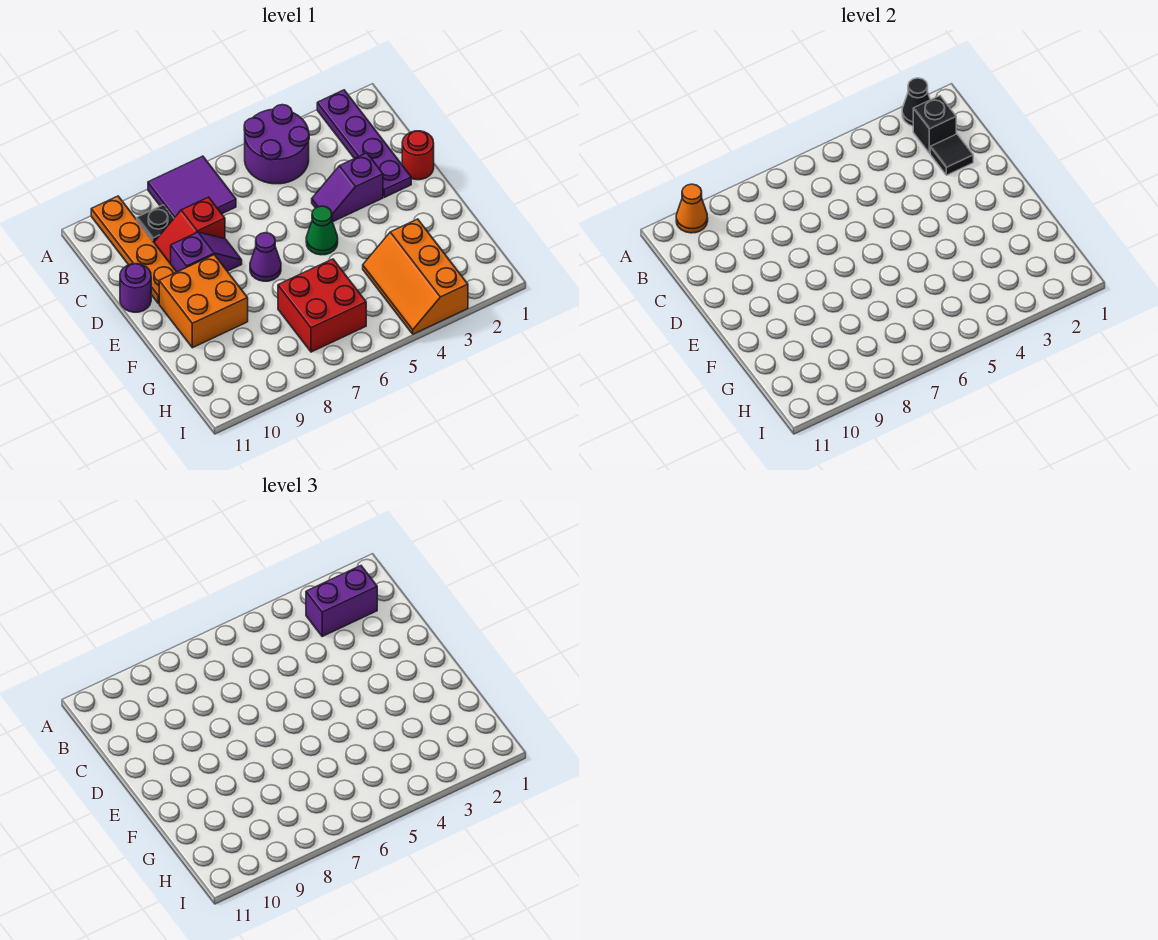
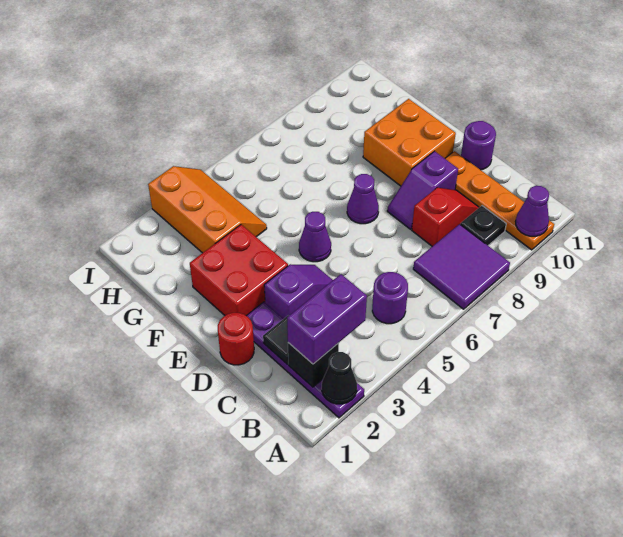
purple 2x2 round brick [244,105,309,184] -> purple 1x1 round brick [372,272,408,324]
orange 1x1 cone [676,184,708,233] -> purple 1x1 cone [516,186,549,236]
green 1x1 cone [306,206,338,255] -> purple 1x1 cone [299,212,331,262]
red 2x2 brick [278,259,366,352] -> red 2x2 brick moved to [190,225,288,315]

